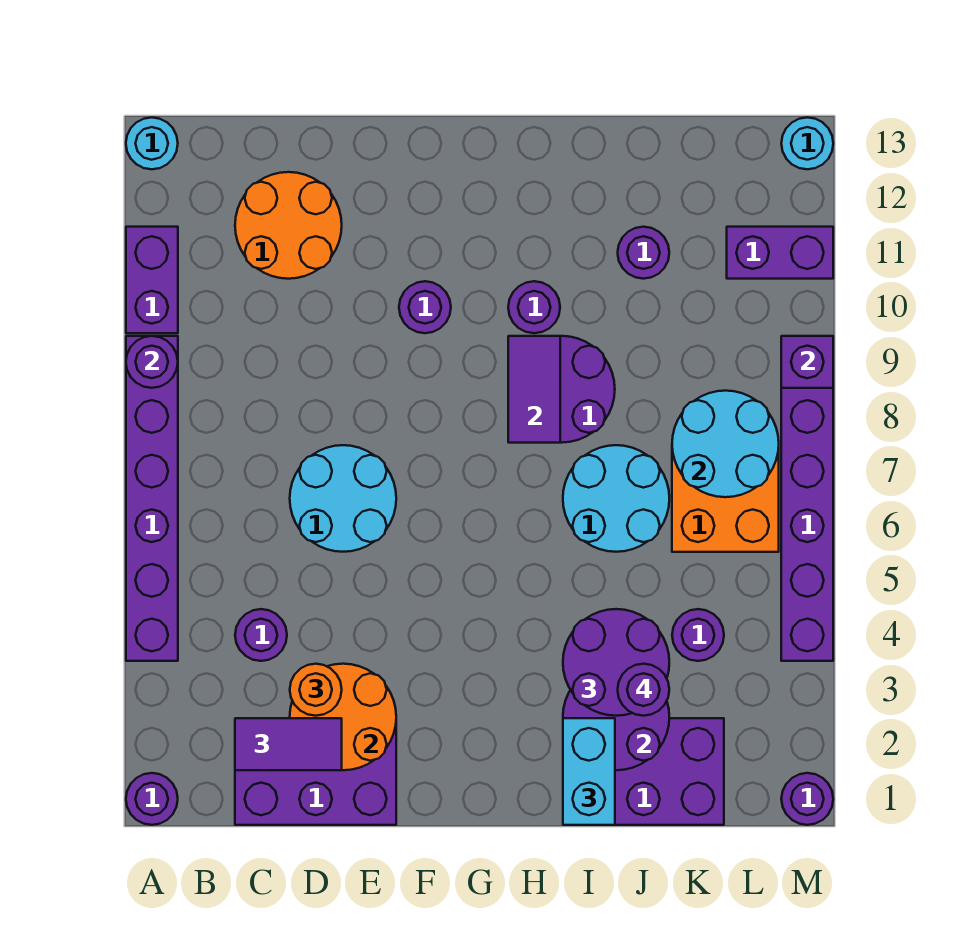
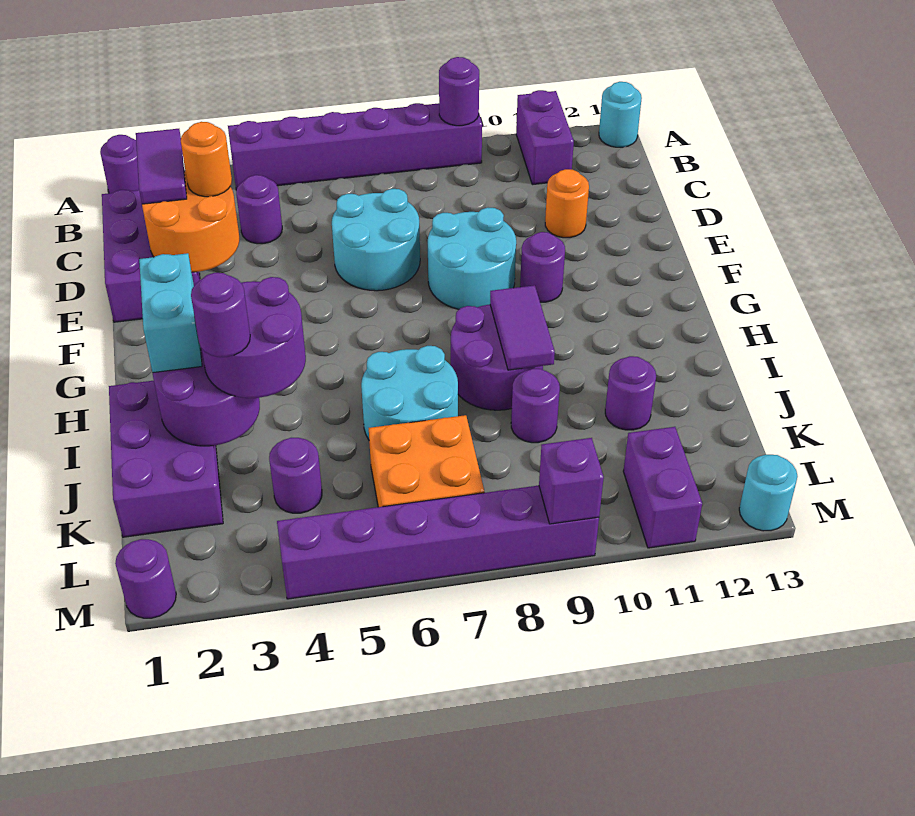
purple 1x2 brick [126,227,178,333] -> purple 1x2 brick turned to [516,90,574,185]
orange 2x2 round brick [235,172,342,279] -> orange 1x1 round brick [545,169,589,238]
purple 1x2 tile [508,336,560,443] -> purple 1x2 tile turned to [490,285,555,370]
purple 1x1 round brick [508,281,560,333] -> purple 1x1 round brick moved to [511,369,560,443]
cyan 1x2 brick [563,718,615,825] -> cyan 1x2 brick turned to [139,253,202,373]
cyan 2x2 round brick [672,391,779,497] -> cyan 2x2 round brick moved to [428,208,516,309]

